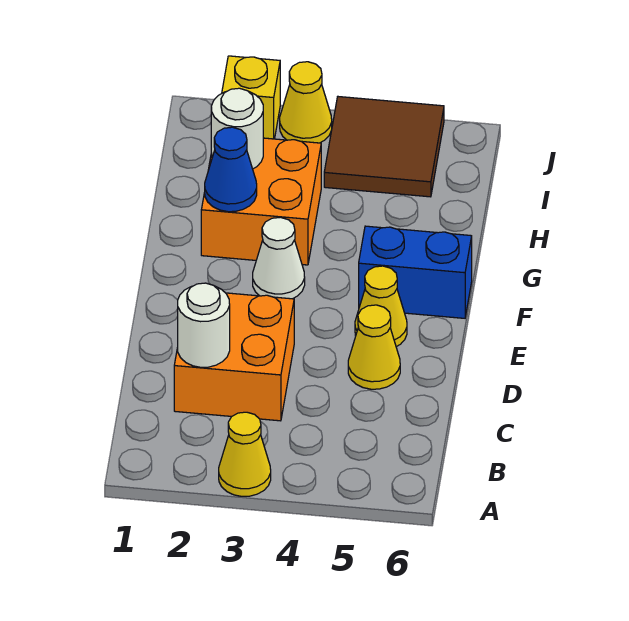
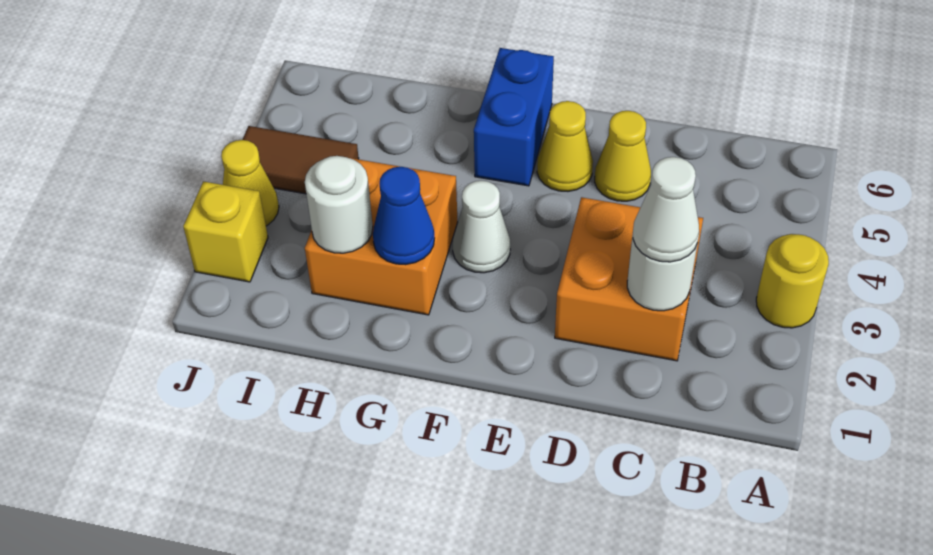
yellow 1x1 cone [219,412,271,496] -> yellow 1x1 round brick [756,234,829,328]
none -> white 1x1 cone [633,157,699,262]
brown 2x2 tile [324,97,444,197] -> brown 1x2 tile [242,126,359,194]

